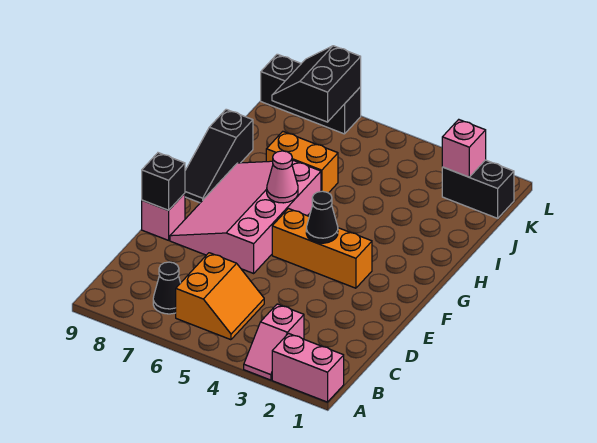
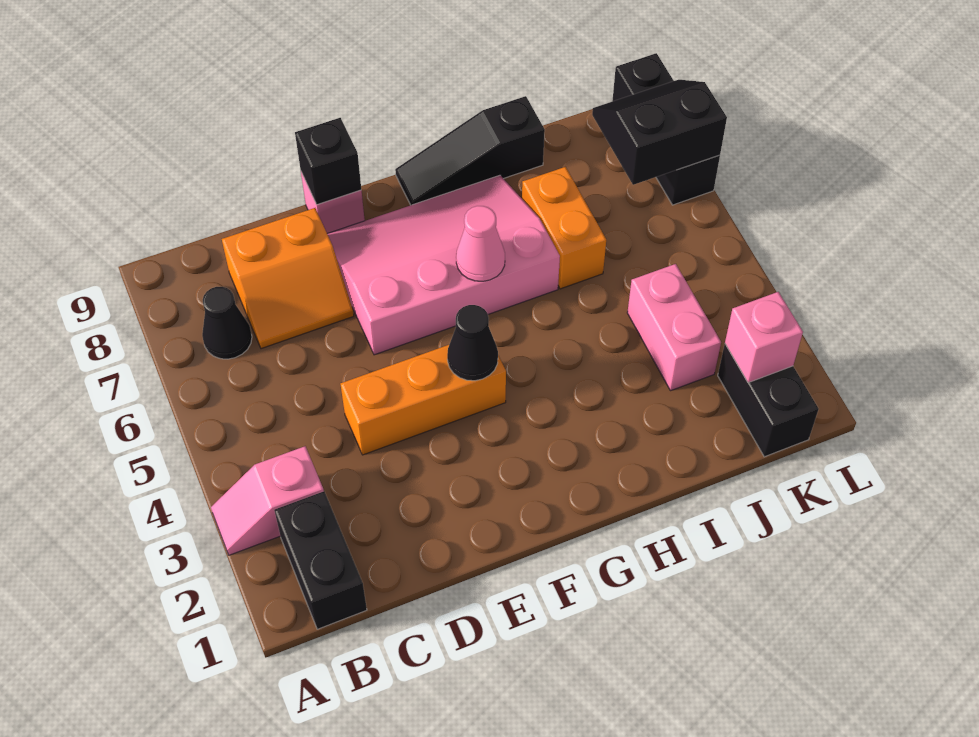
pink 1x2 brick [272,333,344,402] -> pink 1x2 brick moved to [627,264,721,390]
none -> black 1x2 brick [274,491,367,629]
orange 2x2 slope [176,253,264,340] -> orange 2x2 slope moved to [222,208,354,349]
orange 1x3 brick [272,209,372,288] -> orange 1x3 brick turned to [341,345,506,455]

